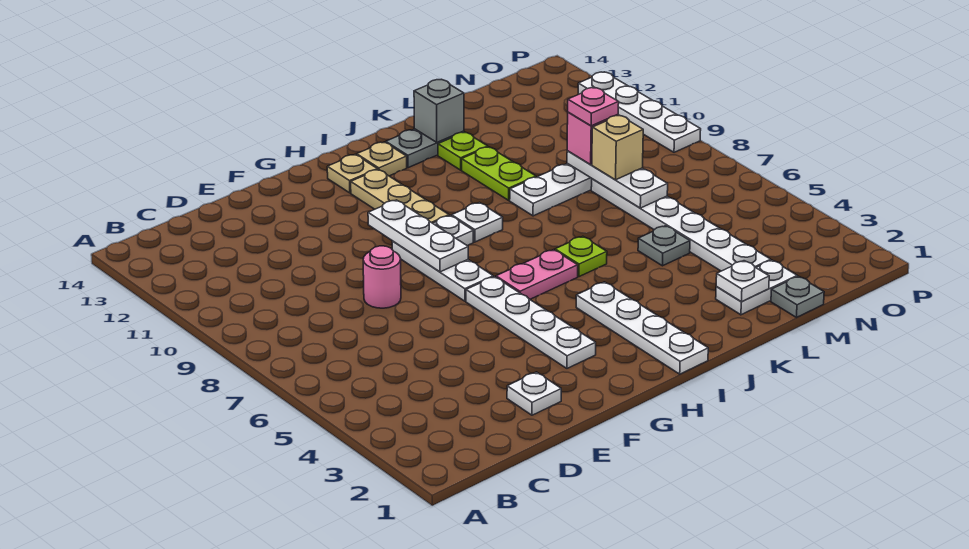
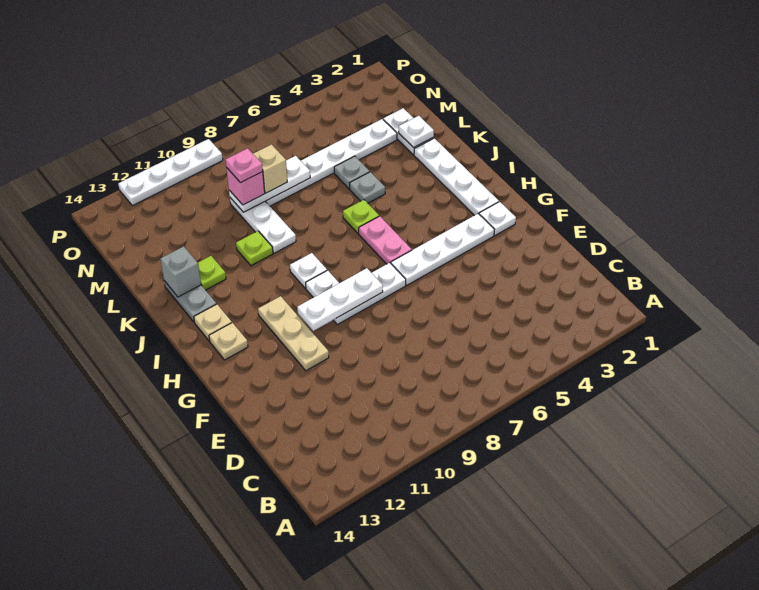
white 1x1 plate [507,372,561,415] -> white 1x1 plate moved to [479,202,516,235]
pink 1x1 round brick [363,246,401,308] -> none
tan 1x3 plate [351,170,449,223] -> tan 1x3 plate turned to [258,296,329,371]
white 1x4 plate [576,282,708,374] -> white 1x4 plate turned to [414,138,499,216]
lime 1x2 plate [462,147,536,200] -> lime 1x1 plate [236,231,273,266]
grey 1x1 plate [771,276,824,317] -> grey 1x1 plate moved to [350,172,385,203]

